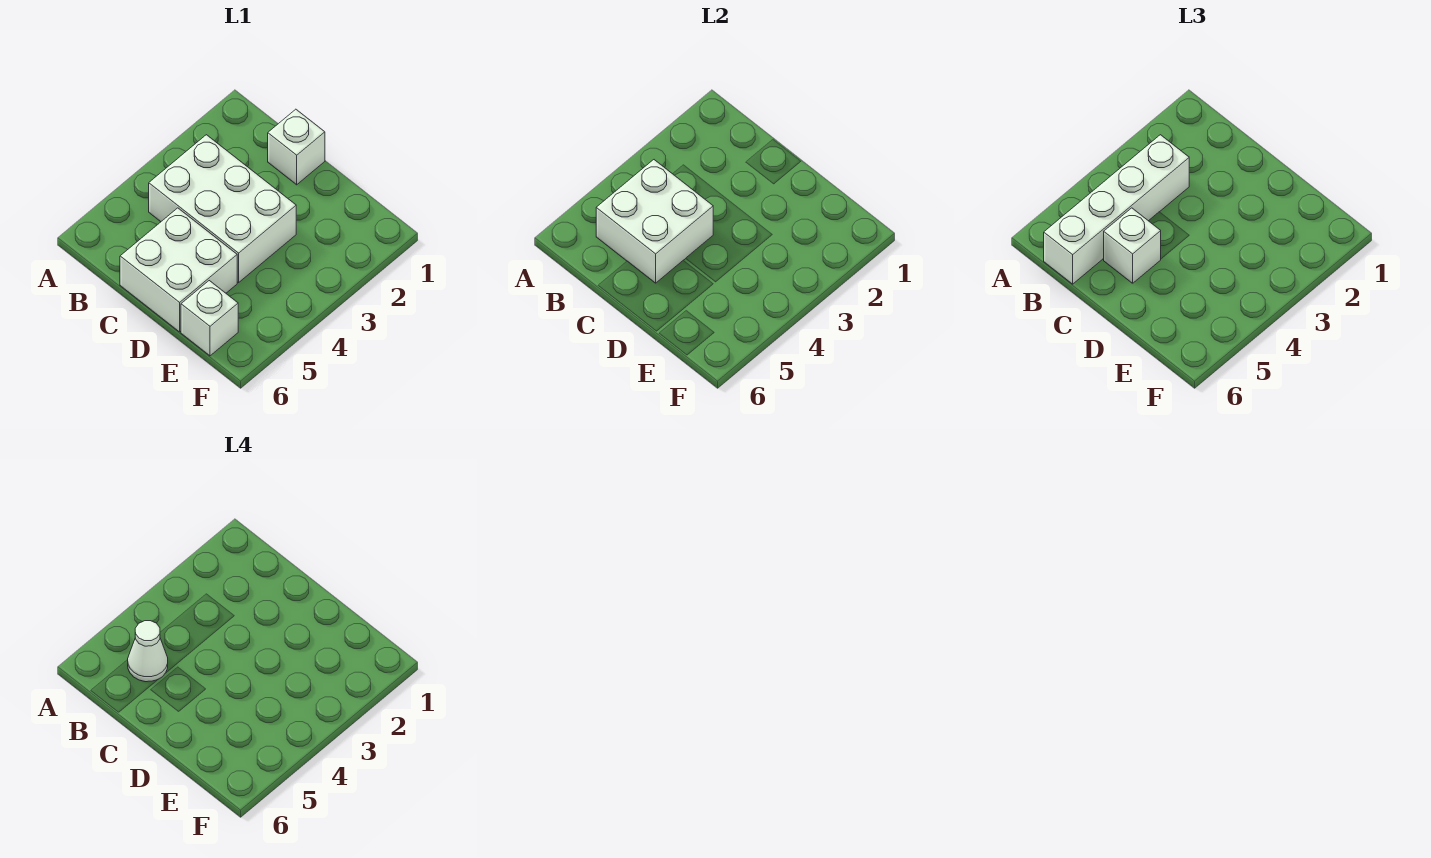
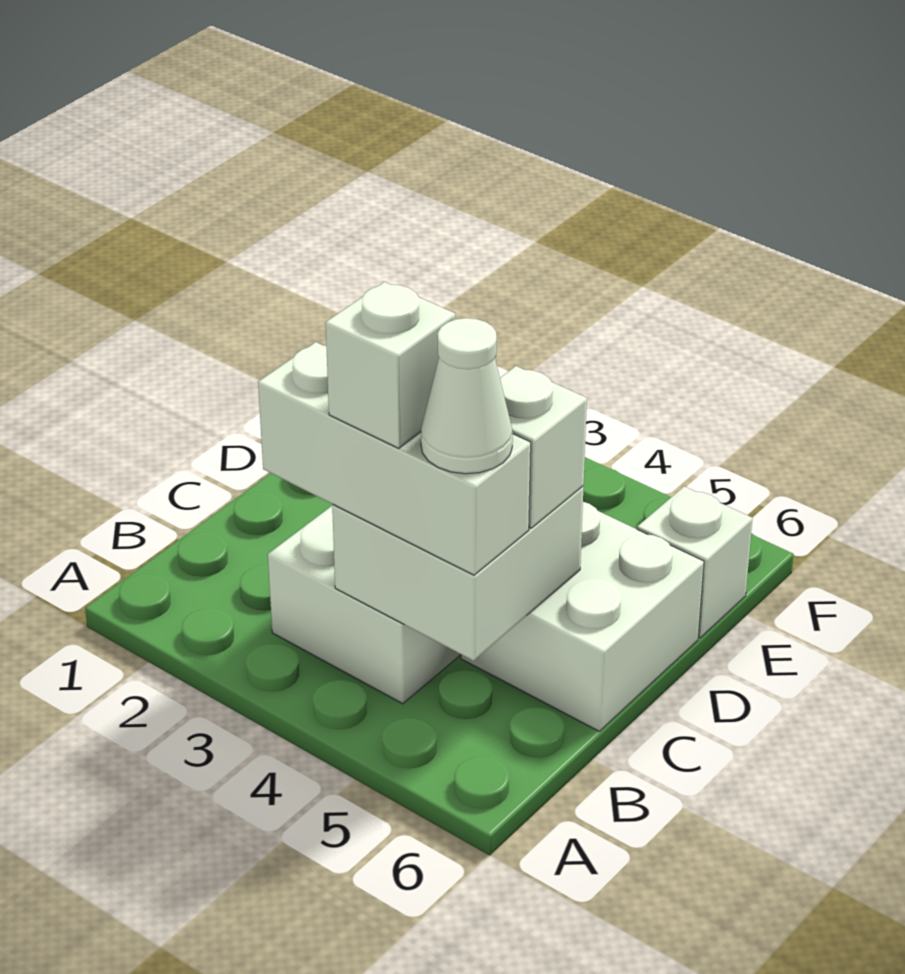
white 1x4 brick [1044,135,1189,284] -> white 1x3 brick [258,342,531,575]
white 1x1 brick [268,109,325,185] -> white 1x1 brick moved to [326,282,455,448]

